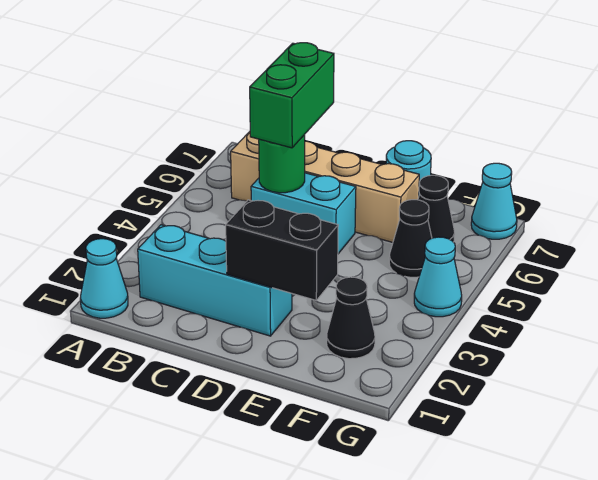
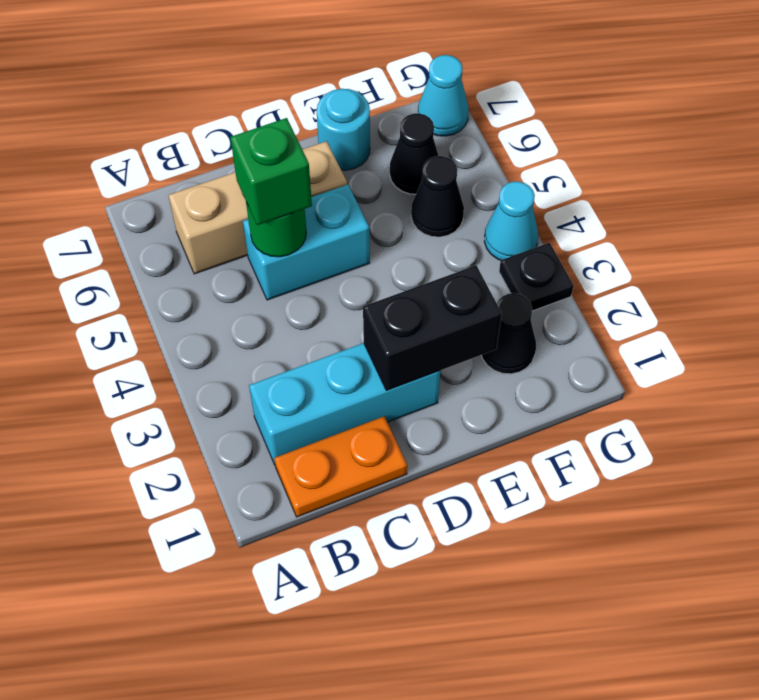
cyan 1x1 cone [80,239,128,318] -> none
none -> orange 1x2 plate [274,416,407,517]
tan 1x4 brick [231,132,419,242] -> tan 1x3 brick [168,141,347,274]
green 1x2 brick [250,43,334,148] -> green 1x1 brick [230,118,312,225]
none -> black 1x1 plate [499,243,574,311]

